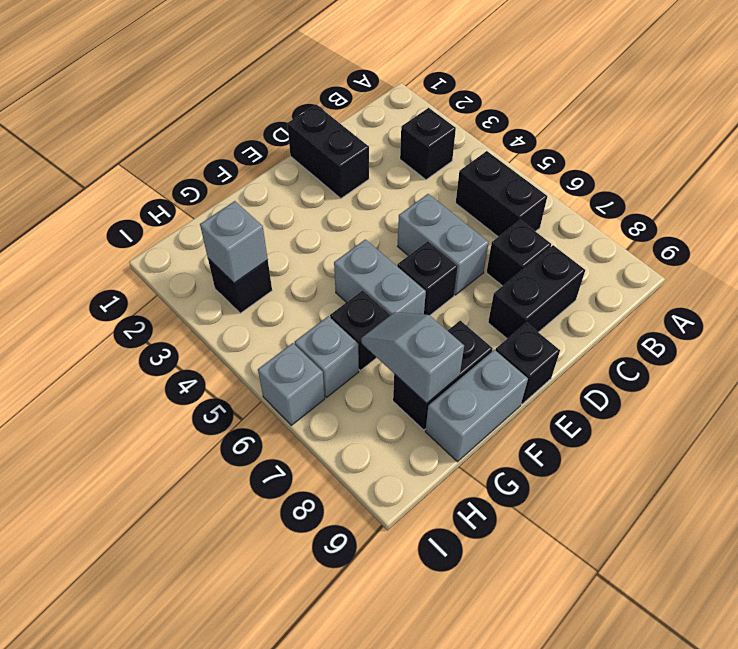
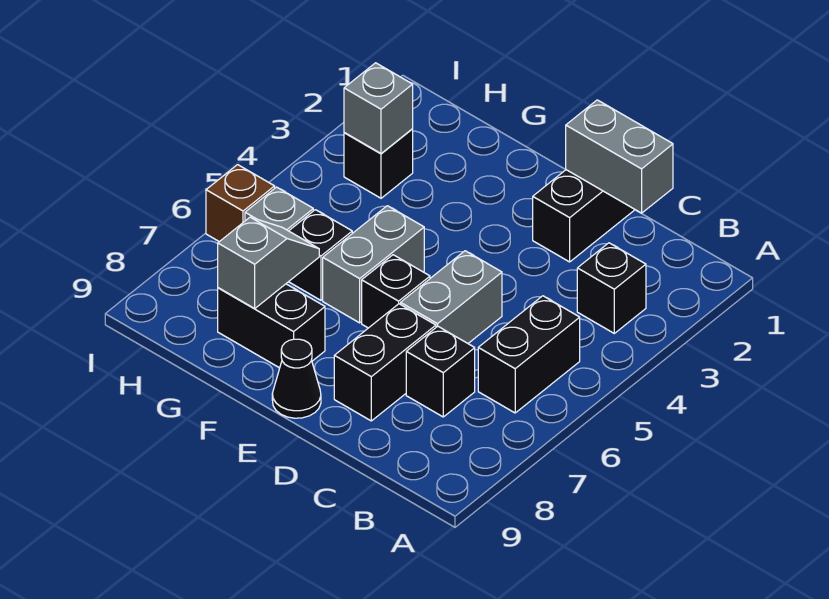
black 1x2 brick [488,245,585,339] -> black 1x2 brick turned to [334,304,436,421]
black 1x1 brick [496,323,560,404] -> black 1x1 cone [272,339,321,418]
grey 1x2 brick [425,350,528,462] -> grey 1x2 brick moved to [566,100,673,213]
grey 1x1 brick [258,343,325,425] -> brown 1x1 brick [206,165,275,242]

